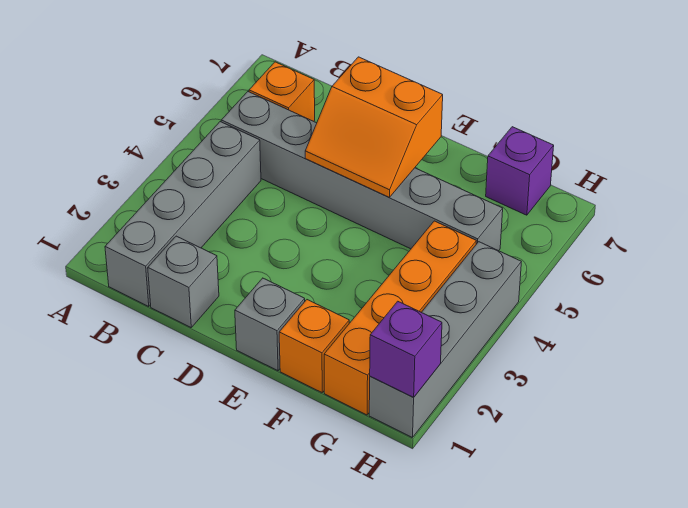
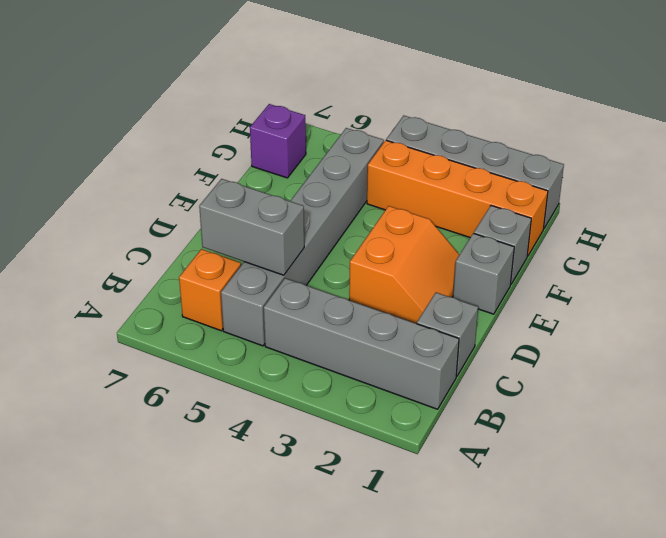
none -> grey 1x2 brick [199,179,304,275]
orange 2x2 slope [305,57,443,197] -> orange 2x2 slope moved to [349,206,460,324]
orange 1x1 brick [279,300,349,392] -> grey 1x1 brick [474,206,531,284]
purple 1x1 brick [370,301,442,397] -> none

